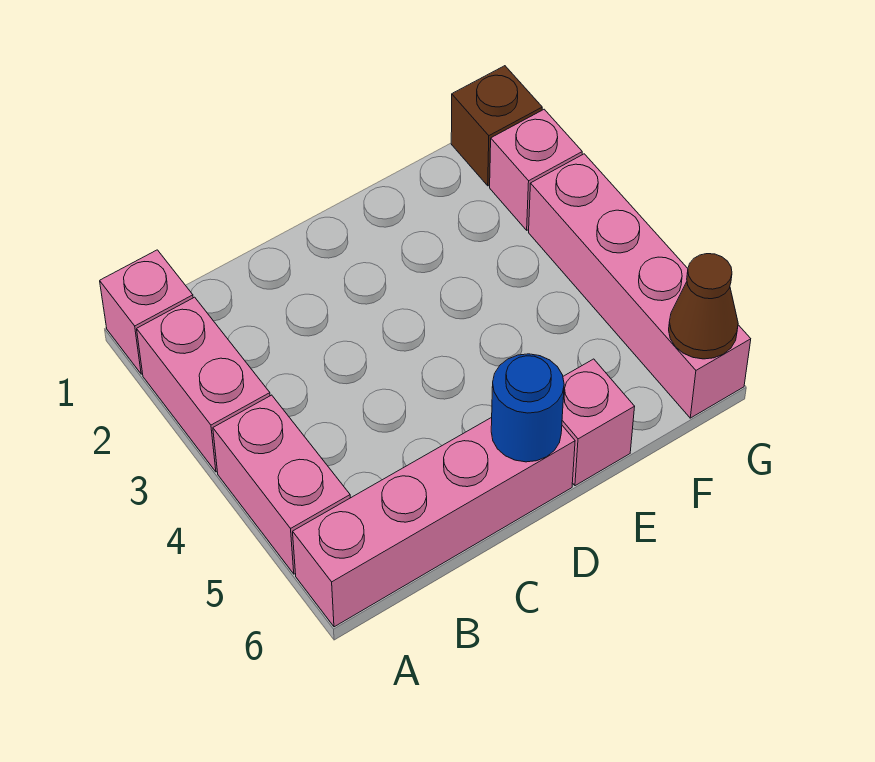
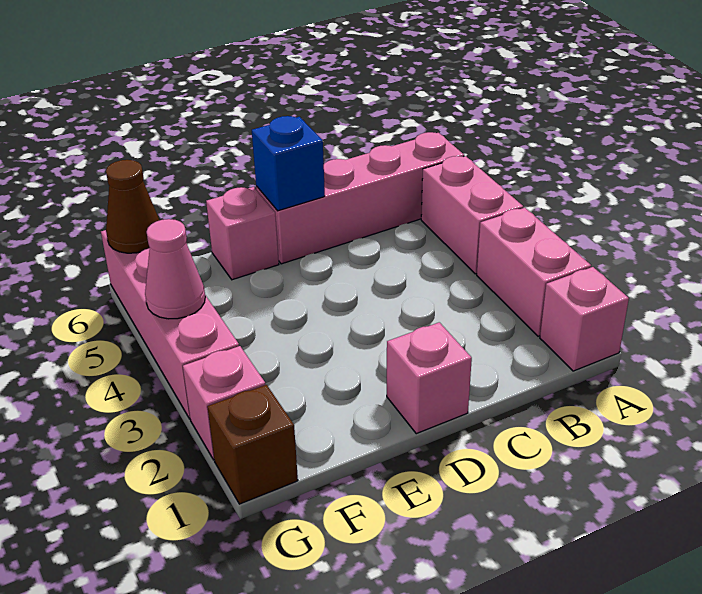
none -> pink 1x1 brick [387,322,472,434]
blue 1x1 round brick [491,354,564,462] -> blue 1x1 brick [252,116,325,211]
none -> pink 1x1 cone [145,219,205,319]

